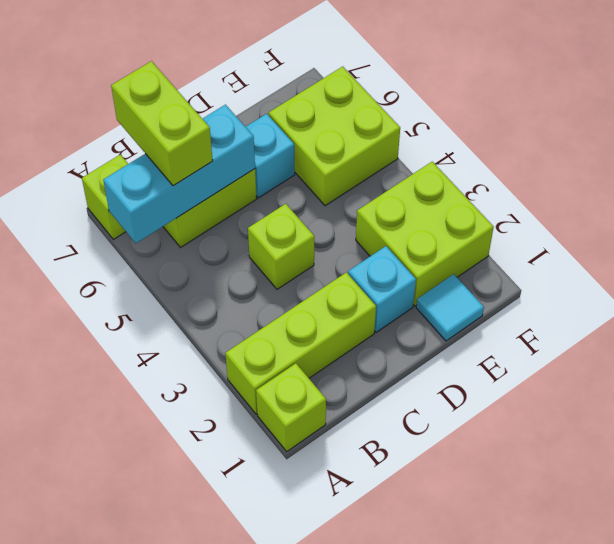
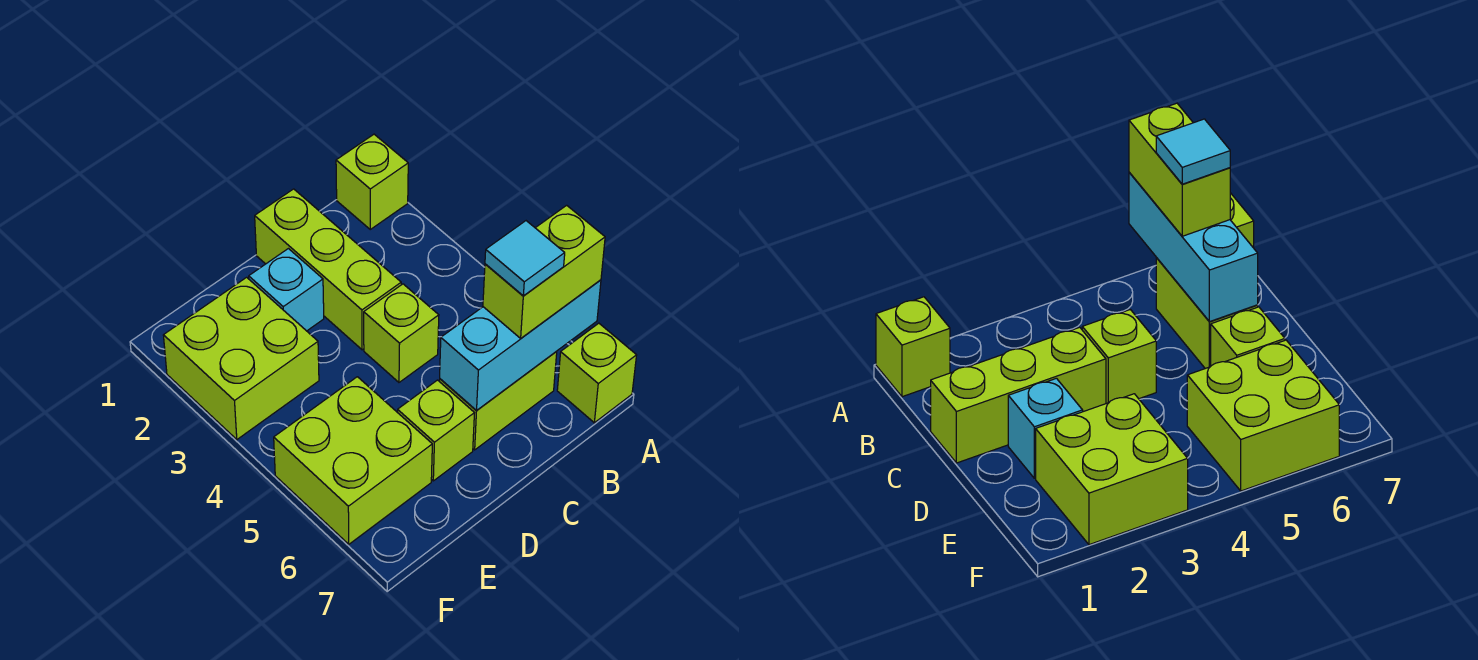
lime 1x3 brick [225,272,376,414] -> lime 1x3 brick turned to [255,189,401,350]
lime 1x2 brick [111,61,213,186] -> lime 1x2 brick turned to [483,205,605,338]
cyan 1x1 brick [246,114,295,198] -> lime 1x1 brick [398,380,474,481]
cyan 1x1 tile [416,274,484,341] -> cyan 1x1 tile moved to [485,221,565,296]

